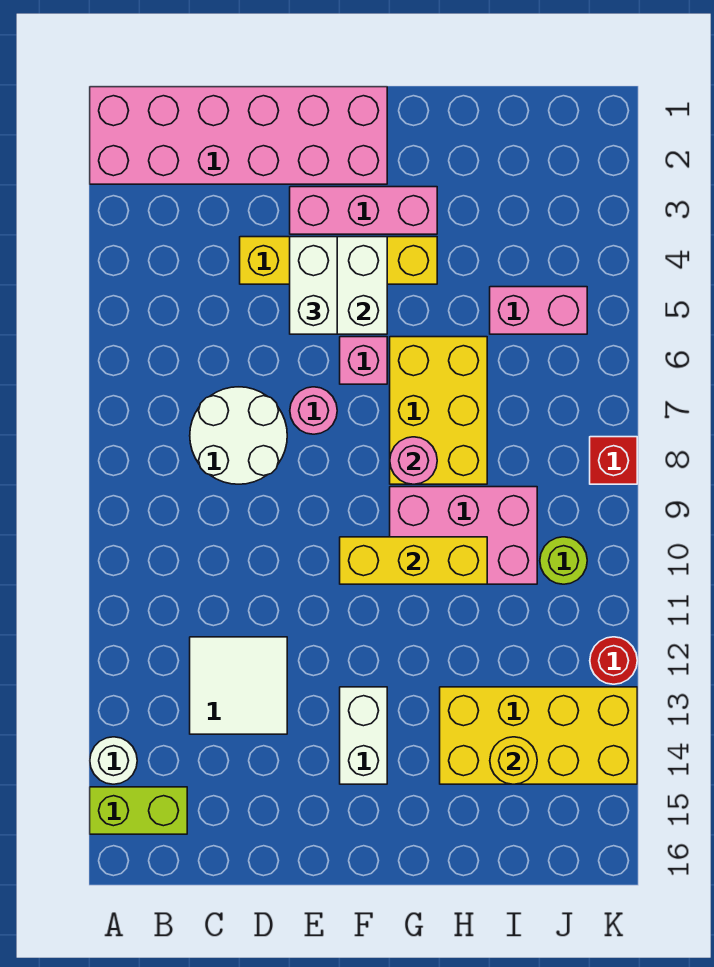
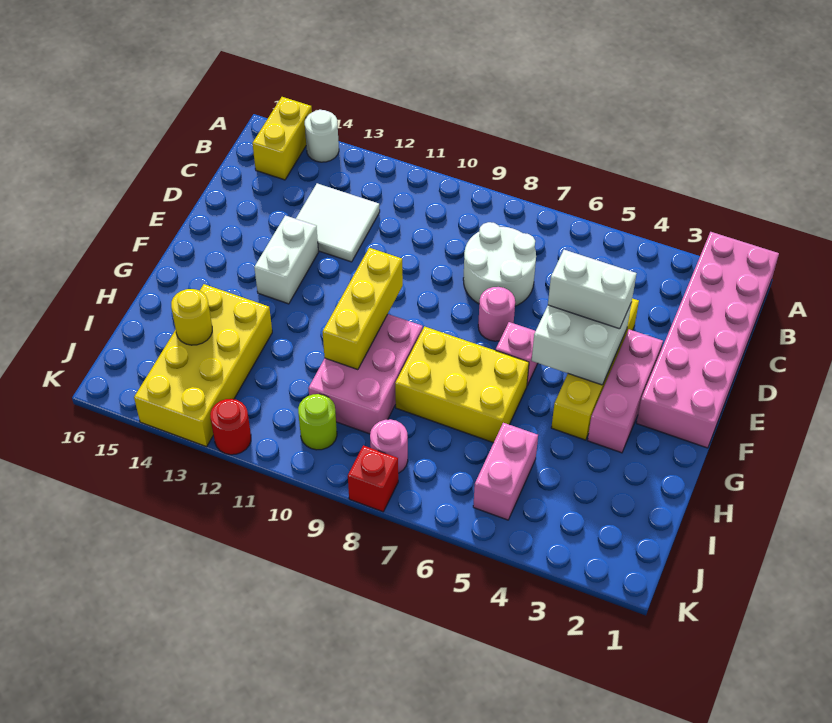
lime 1x2 brick [90,787,187,834] -> yellow 1x2 brick [252,97,312,180]
white 1x2 brick [340,687,387,784] -> white 1x2 brick turned to [254,215,318,304]
pink 1x1 round brick [390,437,437,484] -> pink 1x1 round brick moved to [370,419,408,473]

